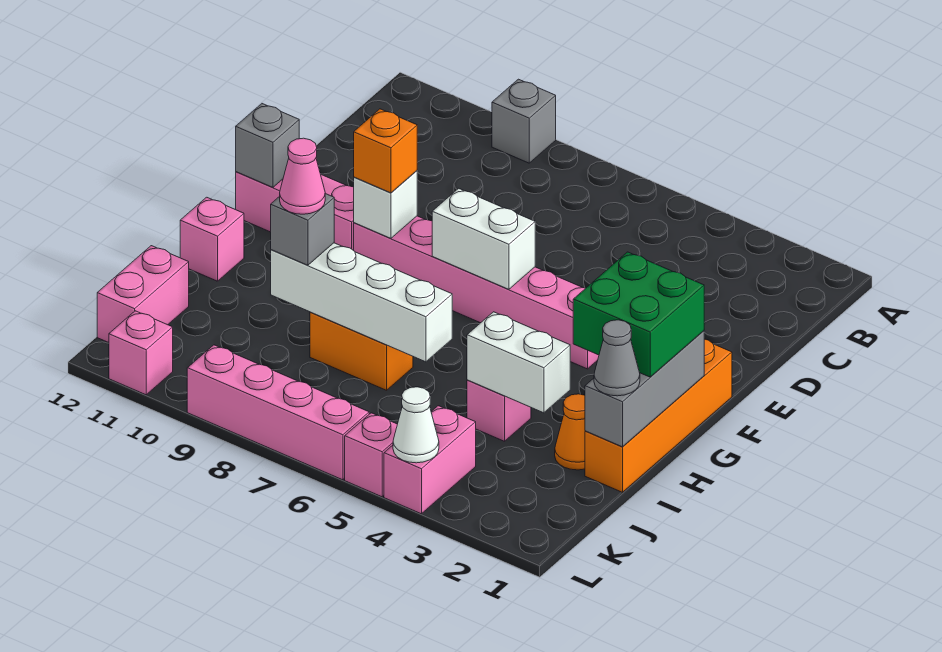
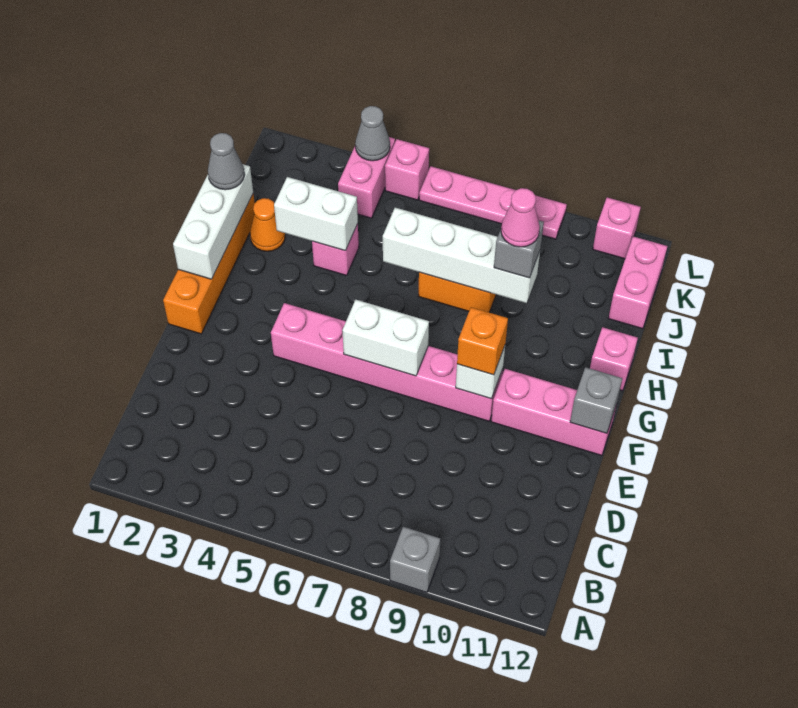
grey 1x3 brick [585,331,704,447] -> white 1x3 brick [173,164,253,279]
green 2x2 brick [573,252,704,377] -> none
white 1x1 cone [393,387,439,463] -> grey 1x1 cone [355,106,390,161]
pink 1x4 brick [187,345,369,480] -> pink 1x4 plate [419,166,567,239]

